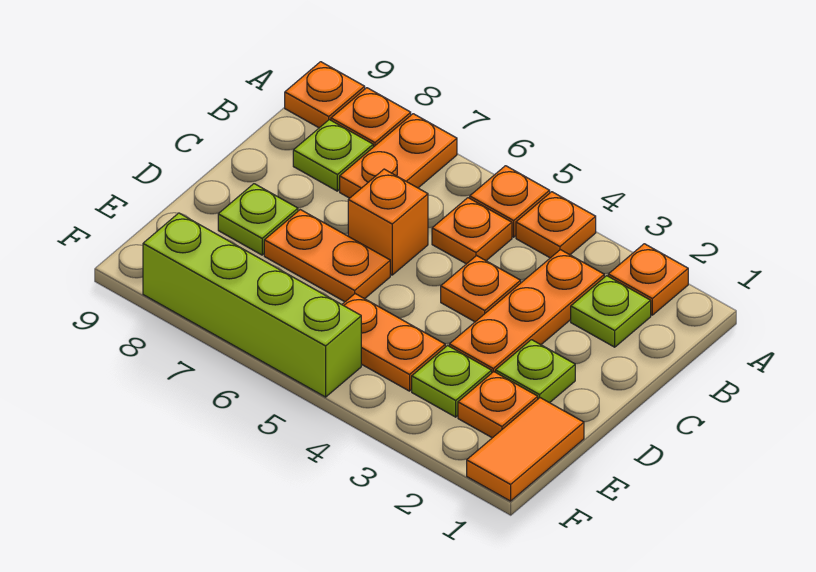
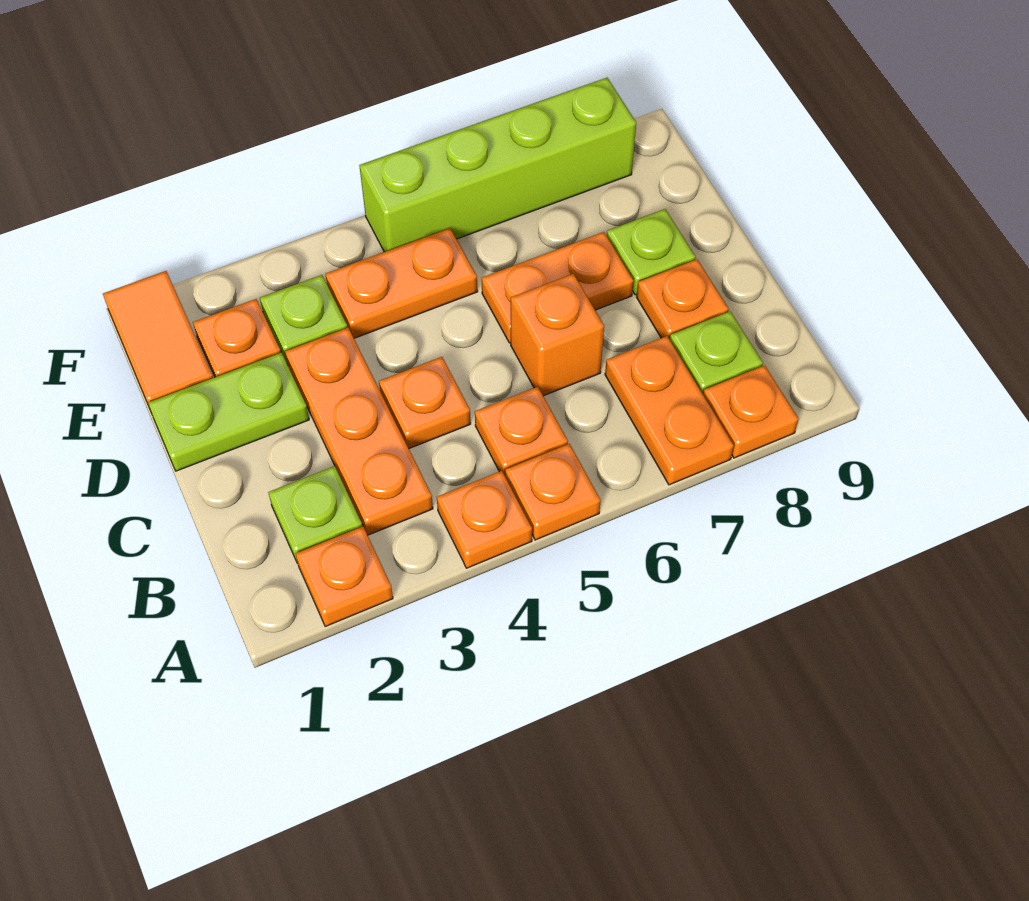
orange 1x1 plate [285,62,365,128] -> orange 1x1 plate moved to [637,259,729,339]
lime 1x1 plate [496,340,575,403] -> lime 1x2 plate [148,353,309,471]

